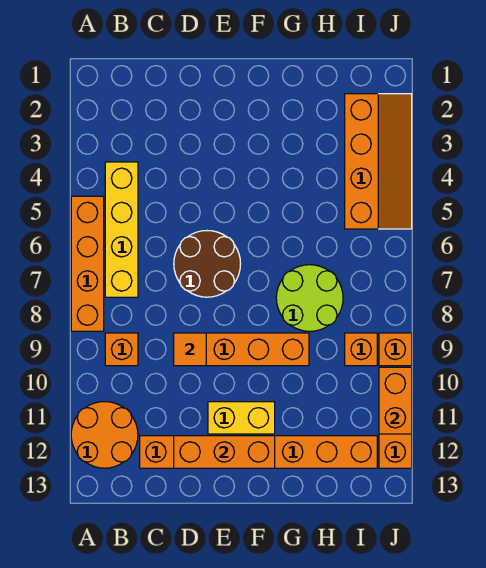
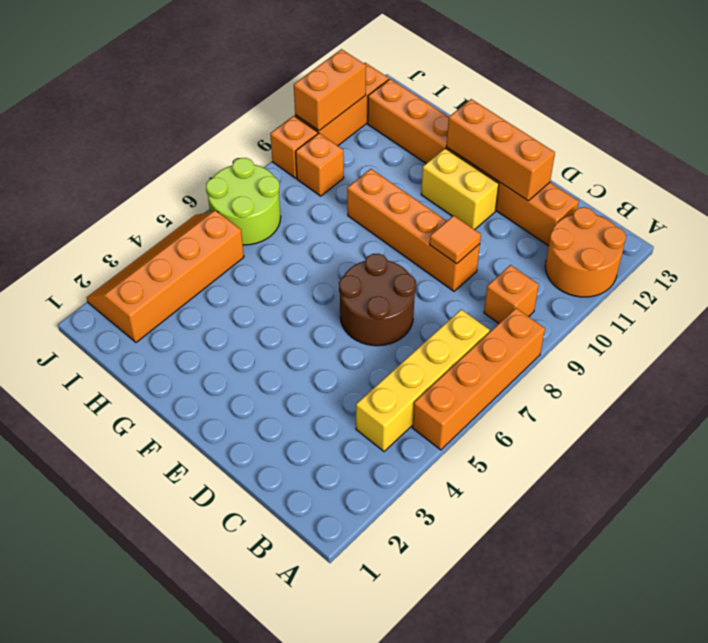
lime 2x2 round brick [276,265,343,331] -> lime 2x2 round brick moved to [206,158,281,245]

